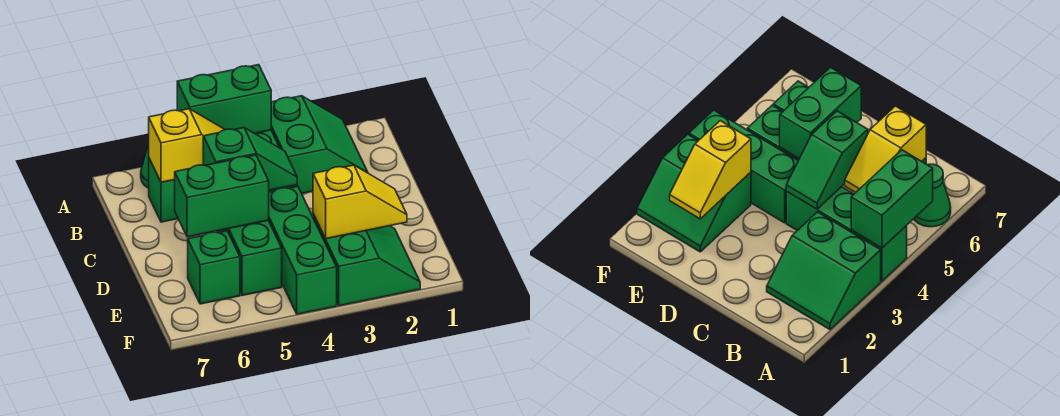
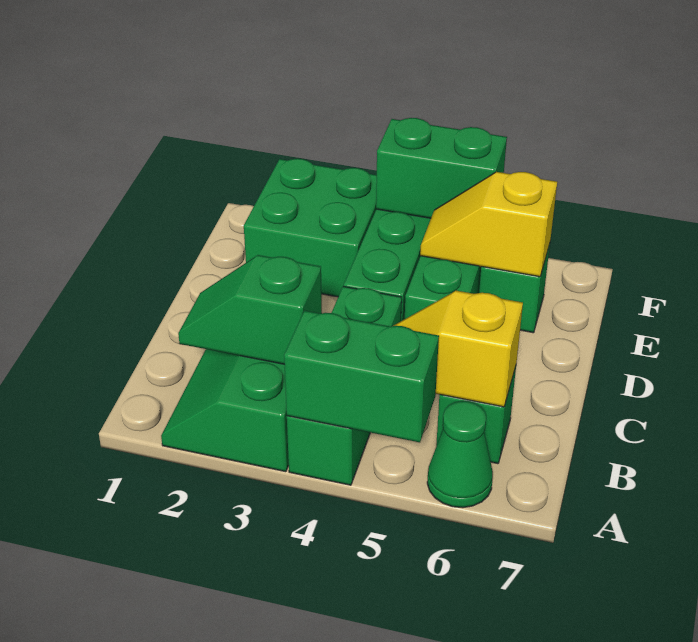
green 1x2 slope [203,128,297,190] -> green 1x2 slope moved to [178,255,322,364]
green 1x2 brick [175,155,269,237] -> green 1x2 brick moved to [376,118,507,218]
green 2x2 slope [313,214,420,306] -> green 2x2 brick [244,159,377,297]
yellow 1x2 slope [313,165,407,239] -> yellow 1x2 slope moved to [420,172,557,277]

